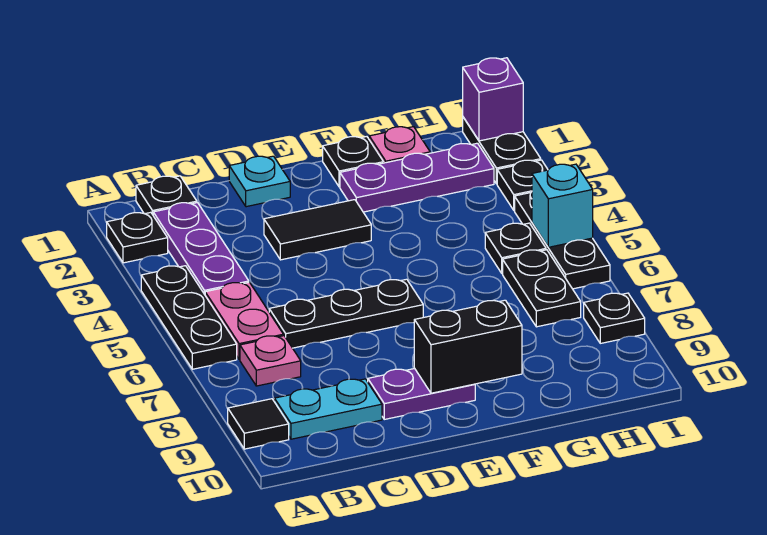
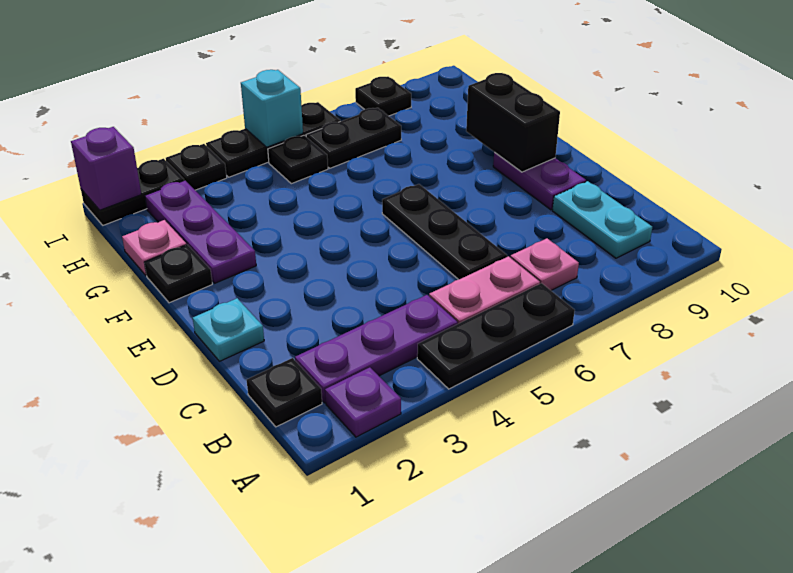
black 1x1 plate [107,212,168,263] -> purple 1x1 plate [325,367,401,437]
black 1x1 tile [228,399,289,449] -> none
black 1x2 tile [264,200,371,260] -> none

